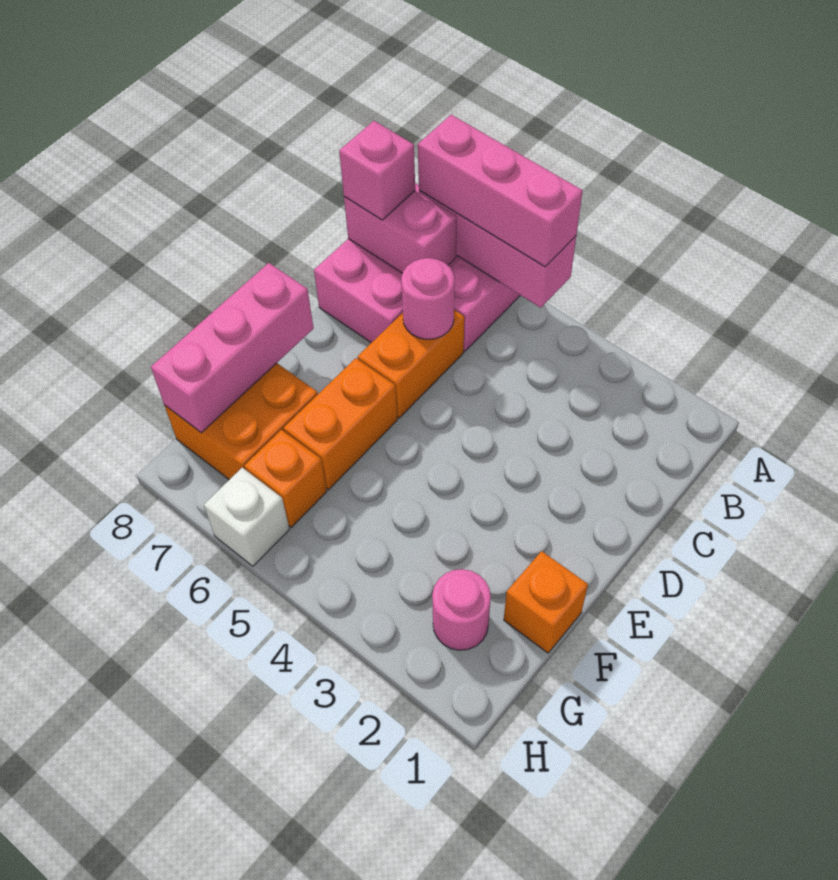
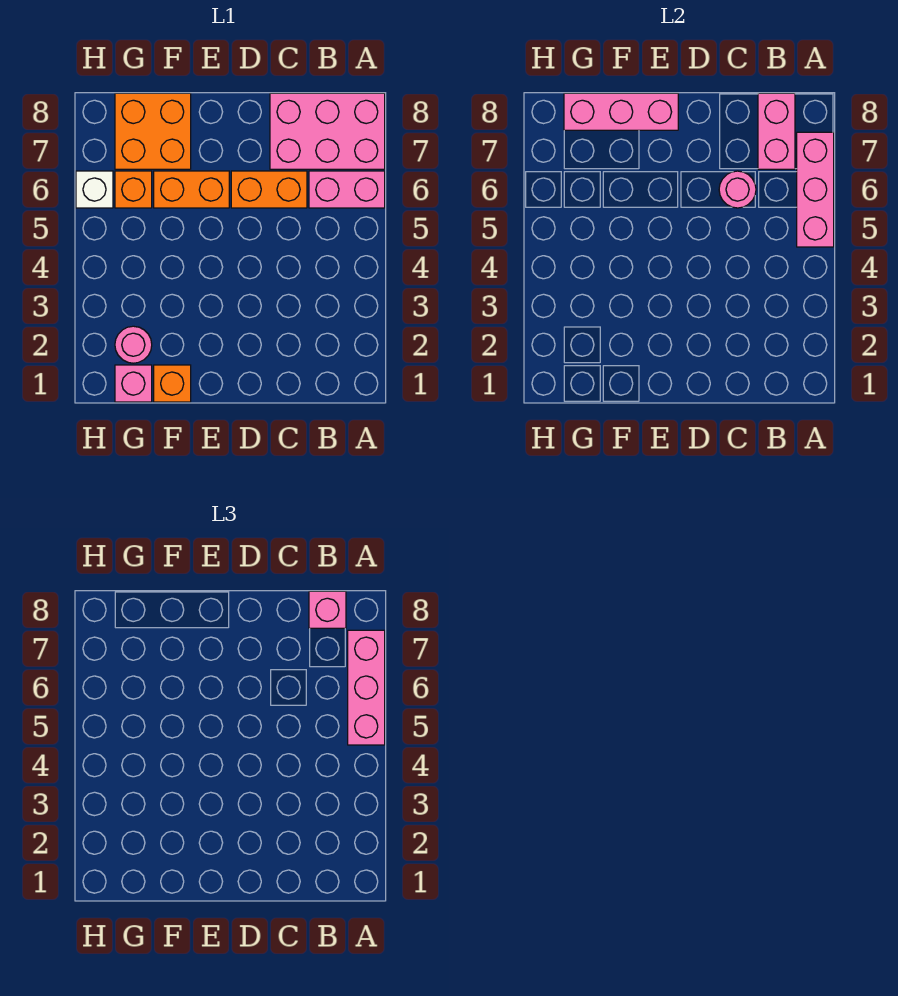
none -> pink 1x1 brick [115,365,152,402]

